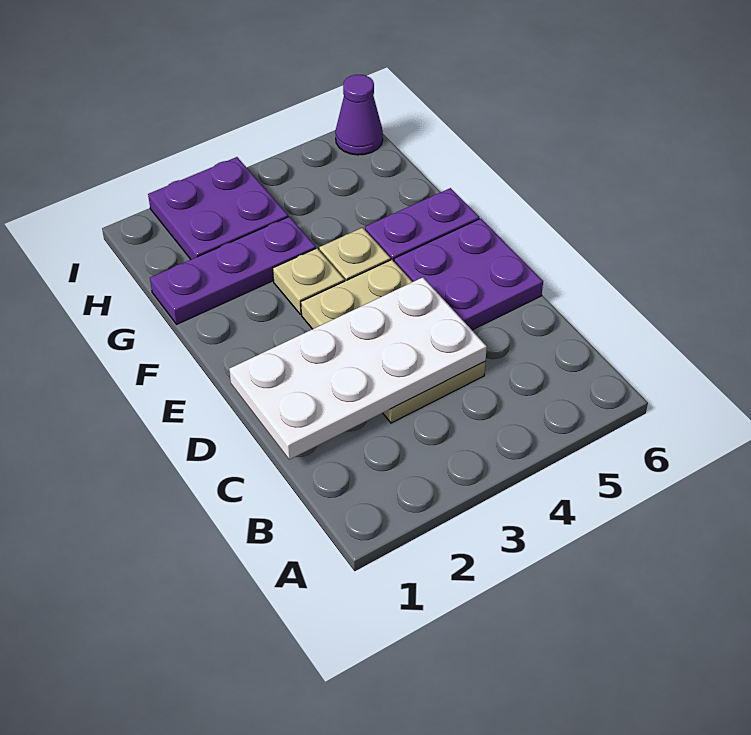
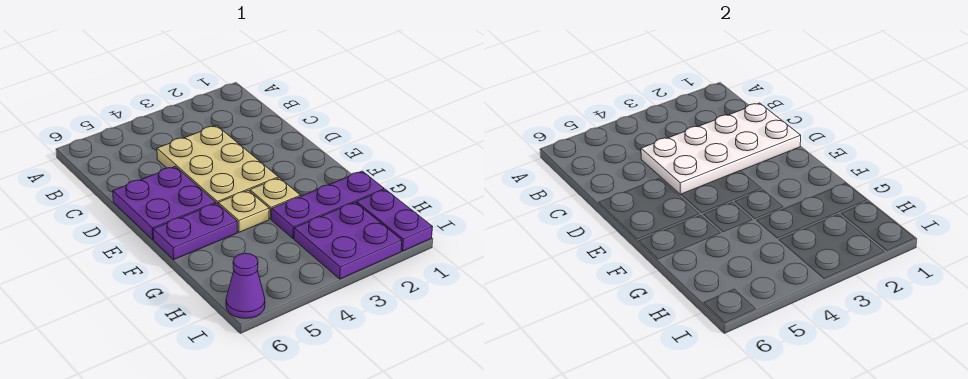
none -> purple 1x2 plate [357,189,432,251]

